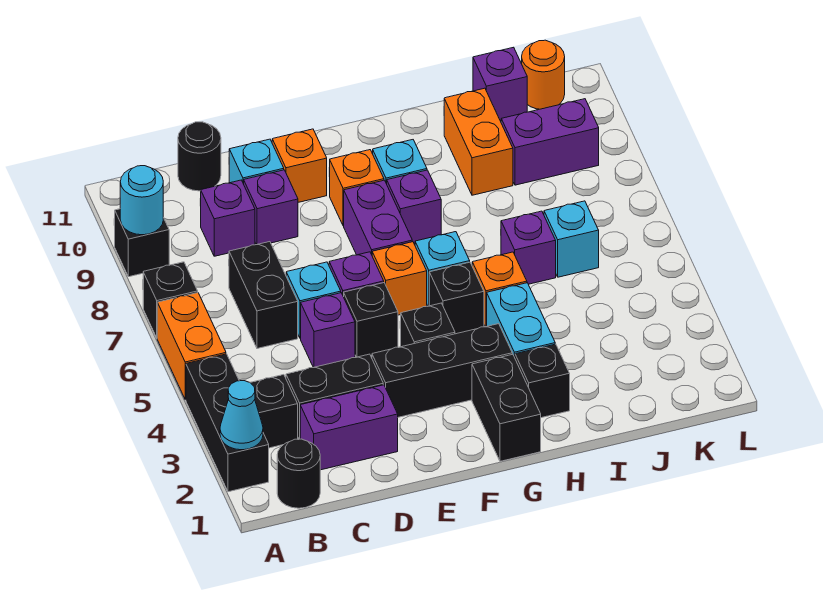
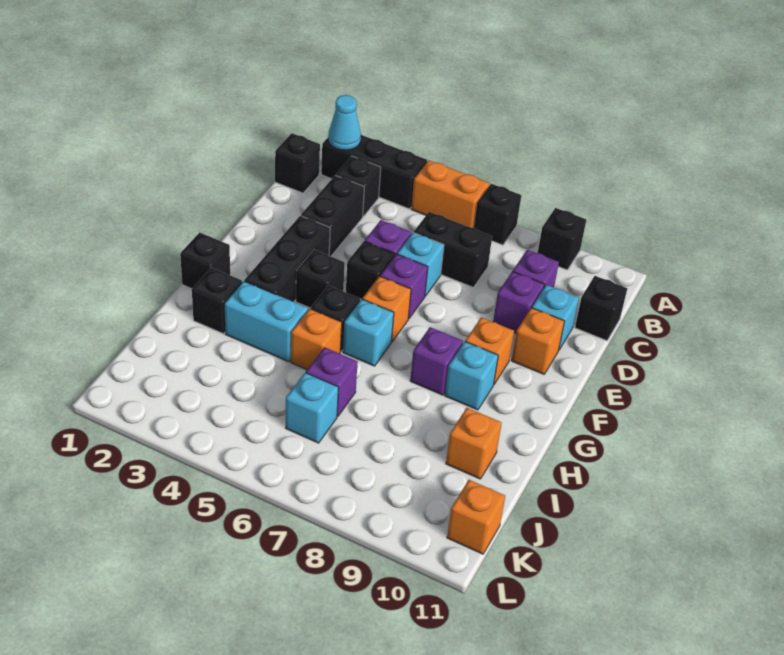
cyan 1x1 round brick [120,166,163,235] -> none
black 1x1 round brick [277,439,320,508] -> black 1x1 brick [275,133,320,193]
purple 1x2 brick [300,385,398,470] -> none
black 1x1 round brick [178,122,221,191] -> black 1x1 brick [575,276,627,341]
purple 1x2 brick [344,180,412,255] -> none
black 1x2 brick [472,354,541,461] -> black 1x1 brick [180,233,230,289]
orange 1x2 brick [444,88,513,195] -> orange 1x1 brick [446,408,502,479]
purple 1x2 brick [501,99,599,185] -> none
purple 1x1 brick [473,47,527,121] -> none
orange 1x1 round brick [522,40,565,109] -> orange 1x1 brick [447,480,505,554]

